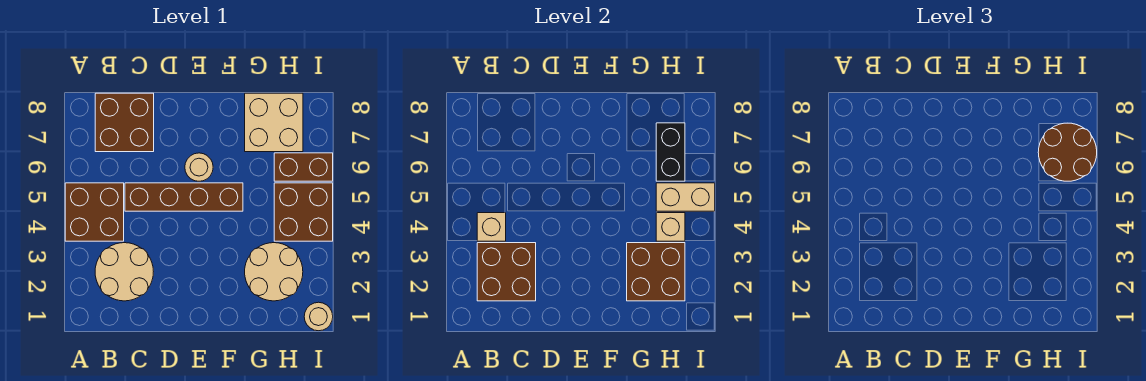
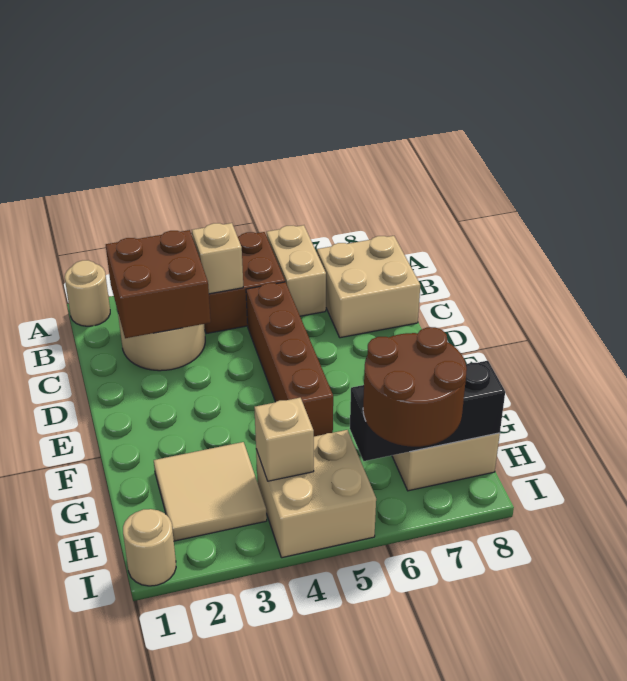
brown 2x2 brick [95,93,154,152] -> tan 2x2 brick [317,236,420,338]
tan 1x1 round brick [185,153,213,181] -> tan 1x1 round brick moved to [65,260,110,326]
tan 2x2 round brick [245,243,303,301] -> tan 2x2 tile [154,442,267,541]
brown 2x2 brick [627,243,685,301] -> none
brown 2x2 brick [274,183,333,241] -> tan 2x2 brick [256,430,376,558]
tan 1x2 brick [656,183,715,211] -> tan 1x2 brick moved to [267,225,326,316]
brown 1x2 brick [274,153,333,181] -> none
black 1x2 brick [656,123,685,181] -> black 1x3 brick [350,361,505,461]

